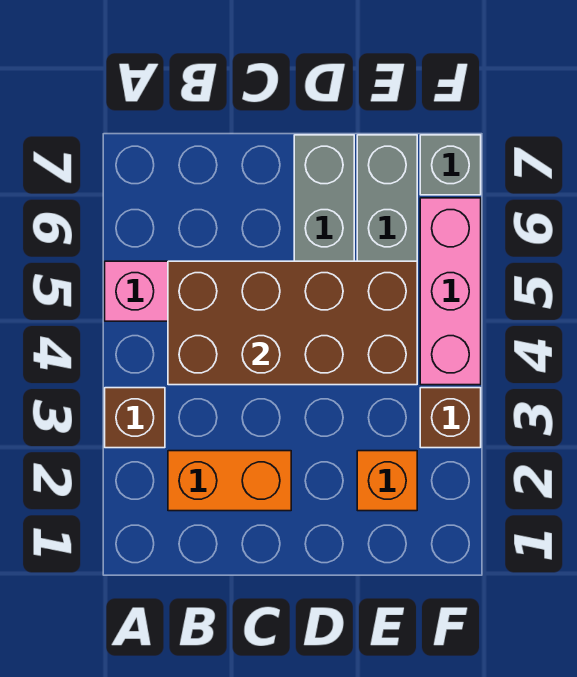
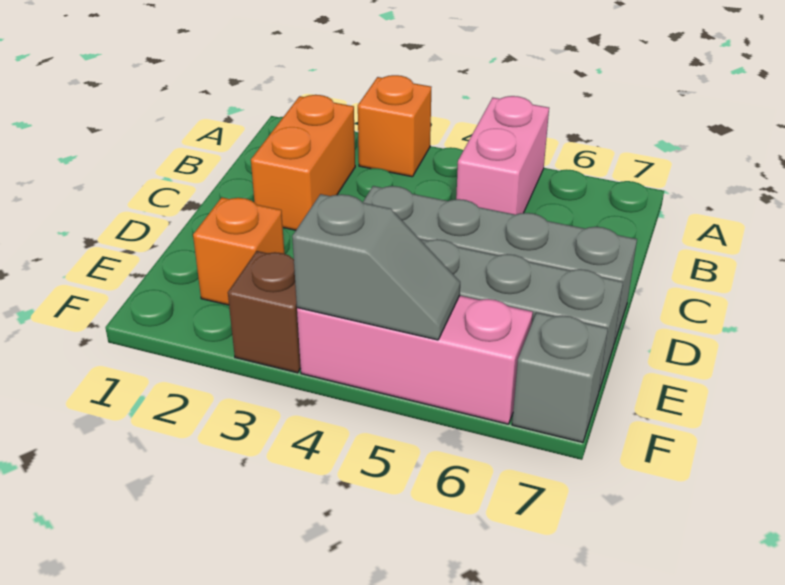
brown 1x1 brick [105,388,165,448] -> orange 1x1 brick [358,75,431,177]
brown 2x4 brick [168,261,417,385] -> none
none -> grey 1x2 slope [292,194,460,340]

